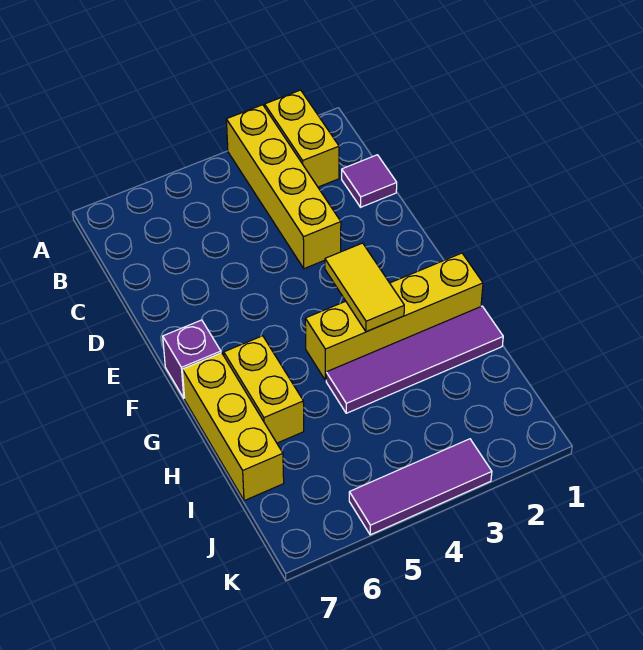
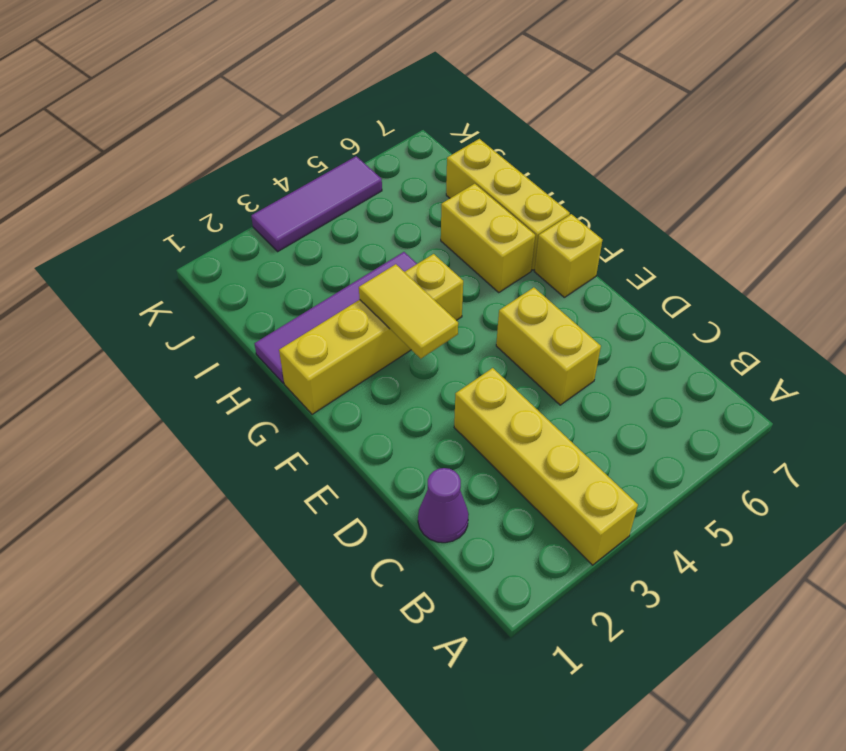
yellow 1x2 brick [265,90,339,187] -> yellow 1x2 brick moved to [496,287,601,405]
purple 1x1 tile [342,155,397,207] -> purple 1x1 cone [418,468,469,543]
purple 1x1 brick [163,320,221,398] -> yellow 1x1 brick [534,214,602,297]

